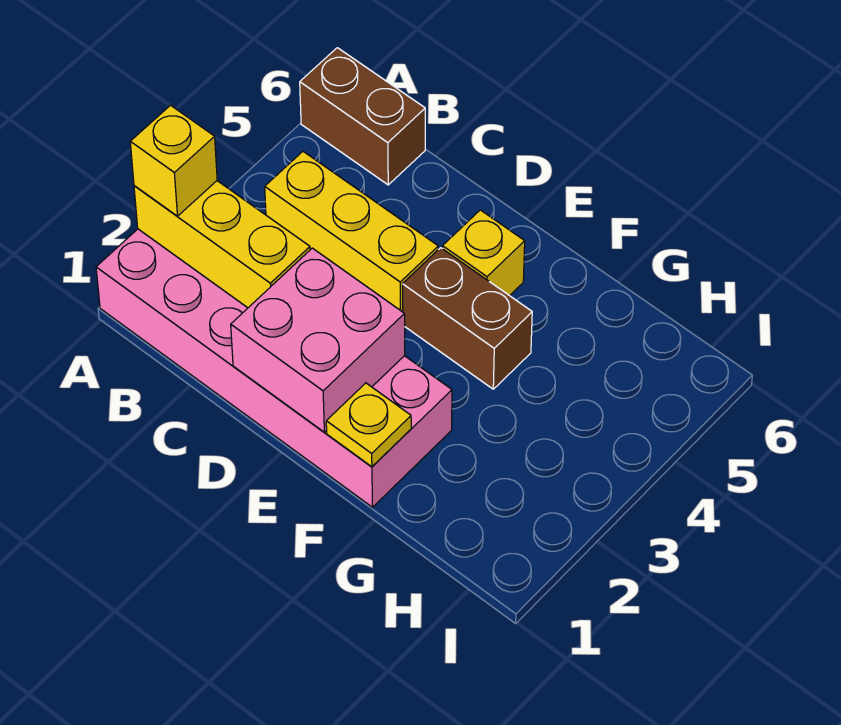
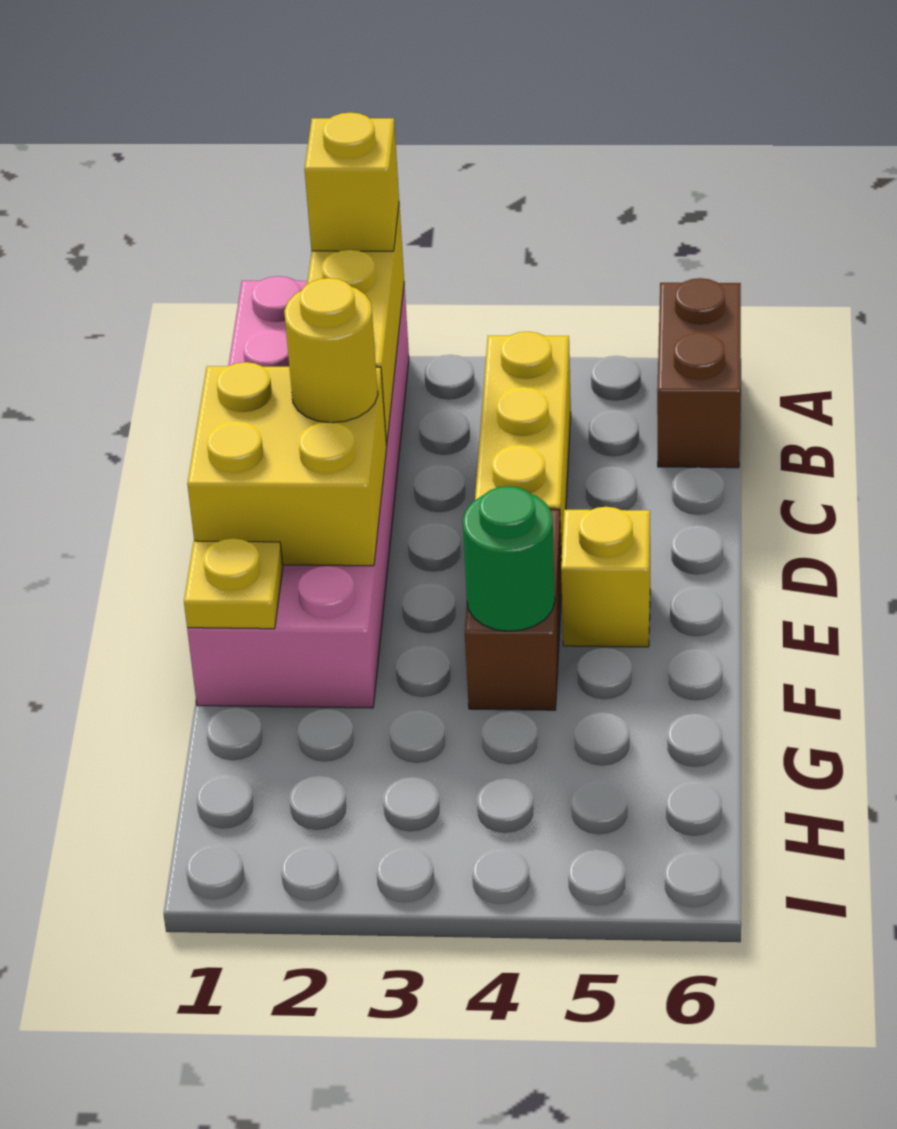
pink 2x2 brick [231,248,405,432] -> yellow 2x2 brick [187,362,387,566]
none -> yellow 1x1 round brick [284,278,378,423]
none -> green 1x1 round brick [463,486,555,631]

